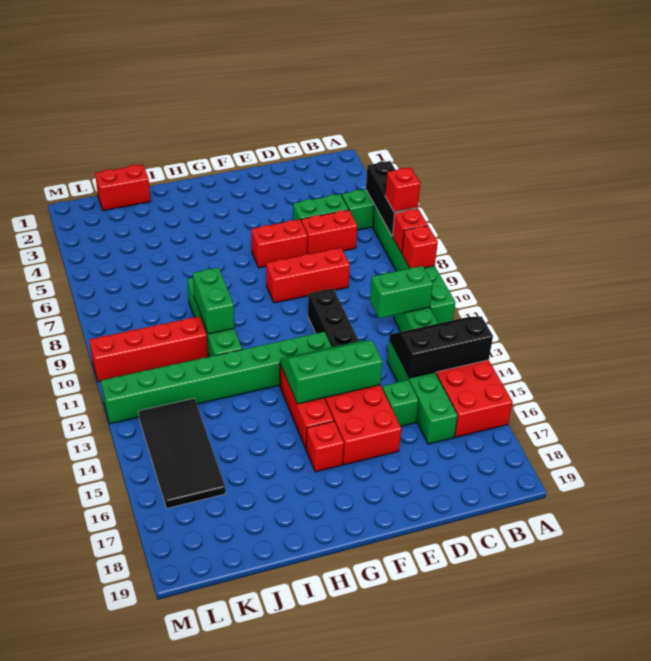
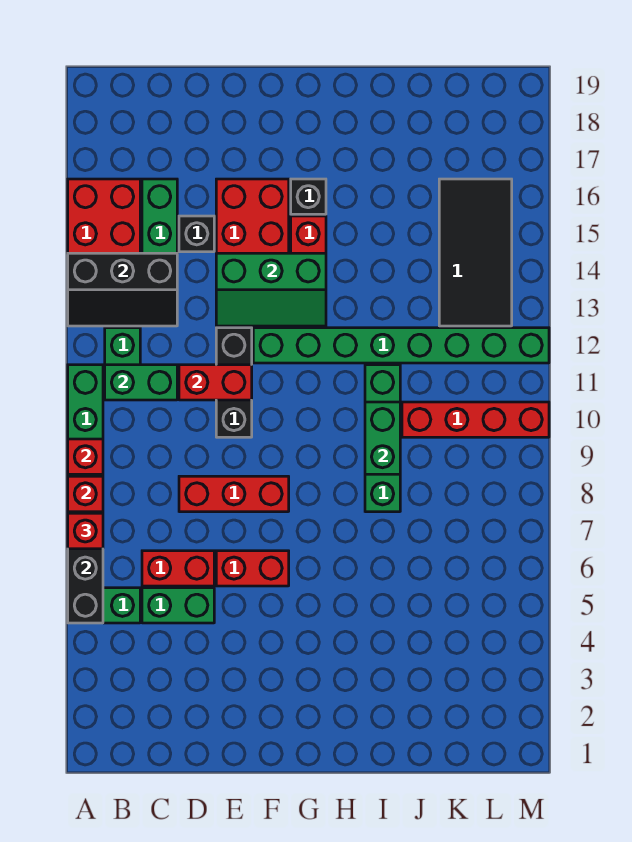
green 1x1 brick [382,380,419,427] -> black 1x1 brick [179,216,214,252]
red 1x1 brick [306,421,344,472] -> black 1x1 brick [291,179,326,214]
red 1x2 brick [95,164,151,211] -> red 1x2 brick moved to [179,365,252,400]

